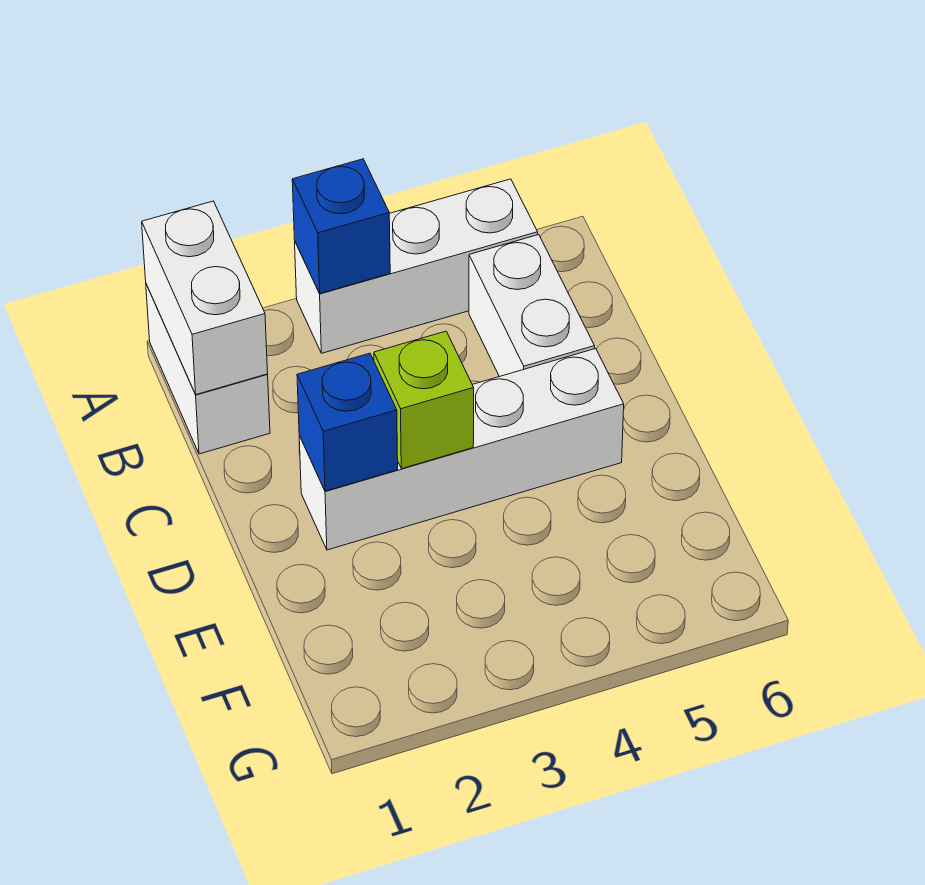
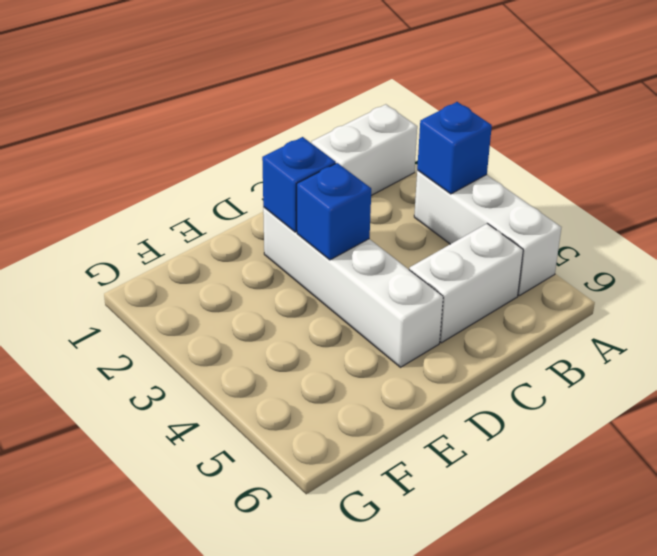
white 1x2 brick [142,201,268,394] -> none
lime 1x1 brick [374,331,474,469] -> blue 1x1 brick [297,163,371,260]

